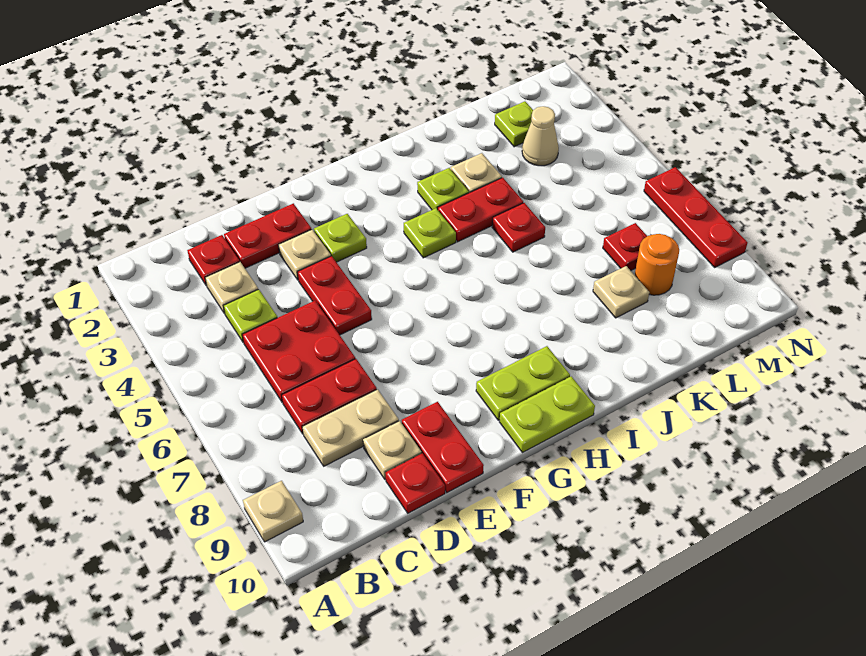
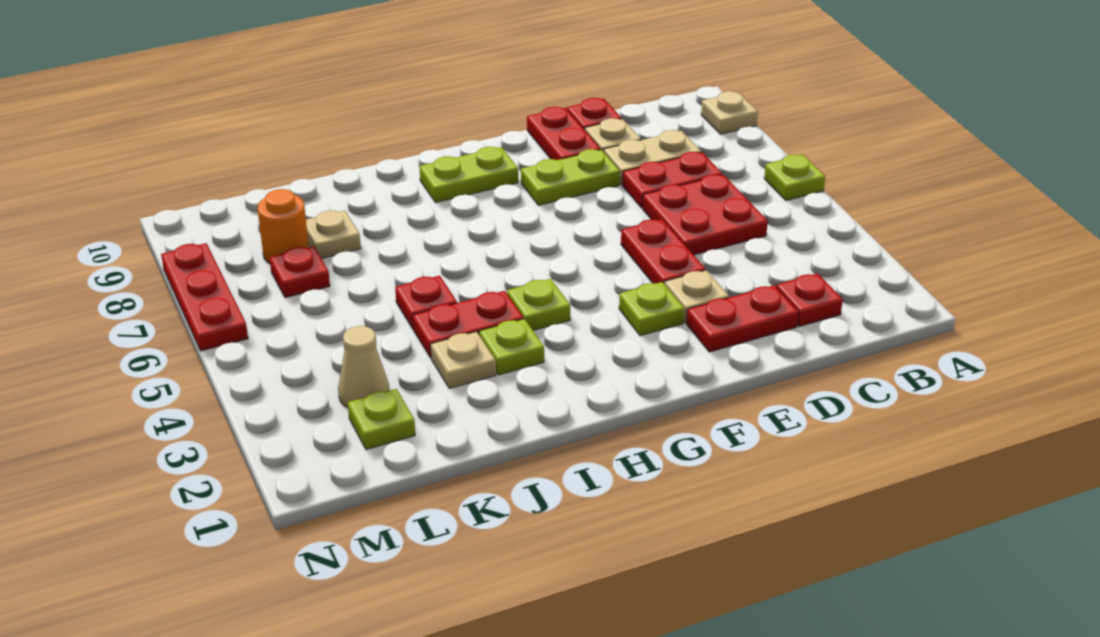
tan 1x1 plate [205,262,258,314] -> none
lime 1x1 plate [224,289,277,342] -> lime 1x1 plate moved to [764,155,825,201]
lime 1x2 plate [500,376,595,453] -> lime 1x2 plate moved to [521,149,620,205]

